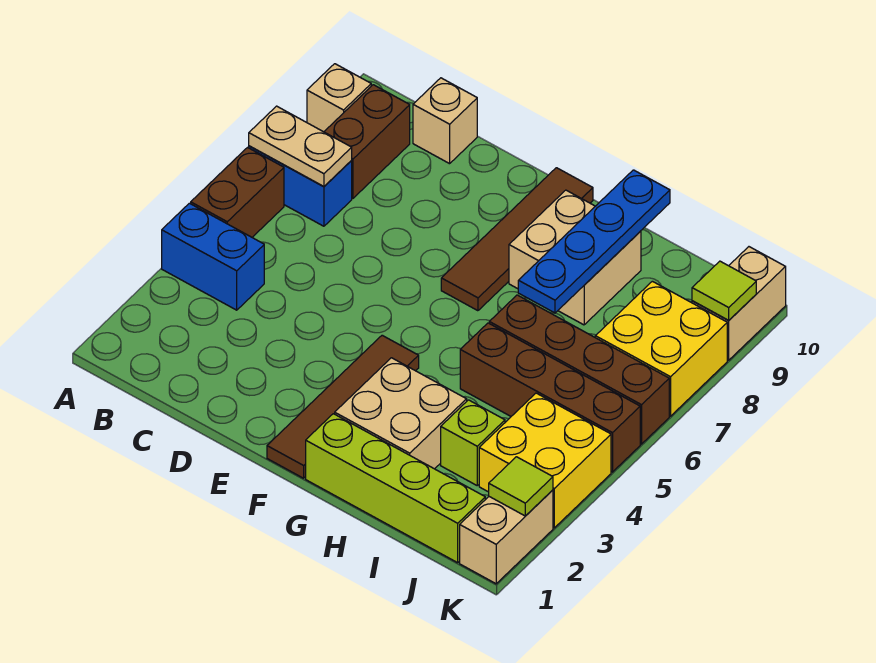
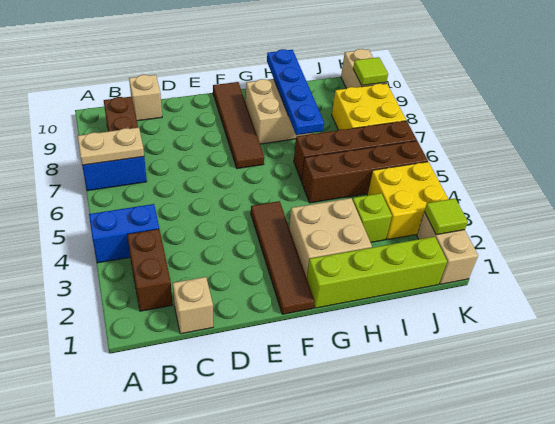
brown 1x2 brick [191,148,284,237] -> brown 1x2 brick moved to [127,229,172,311]
tan 1x1 brick [307,64,371,132] -> tan 1x1 brick moved to [173,277,213,334]

